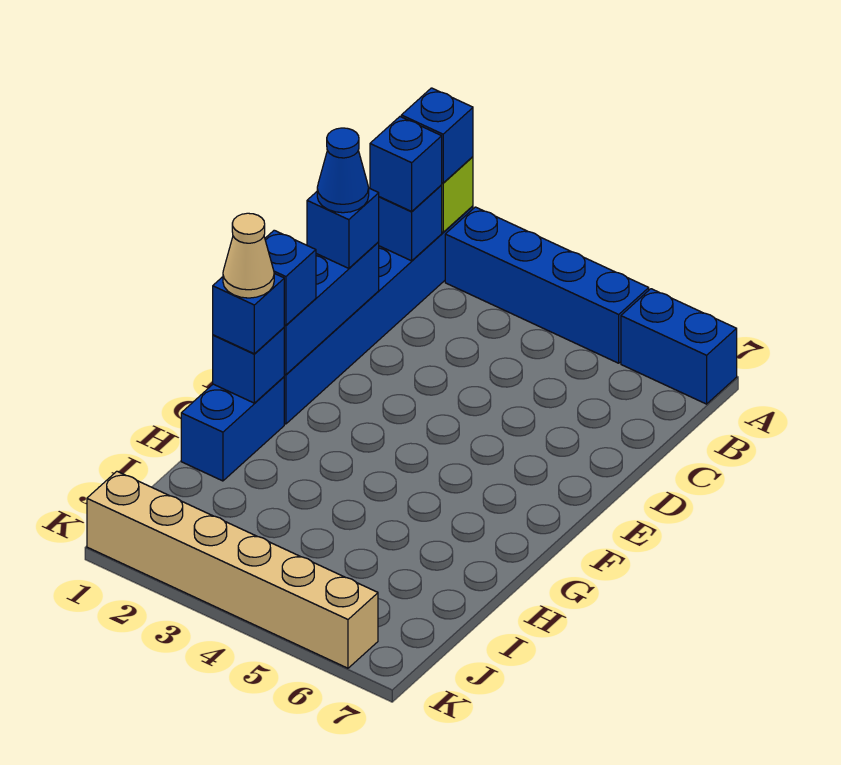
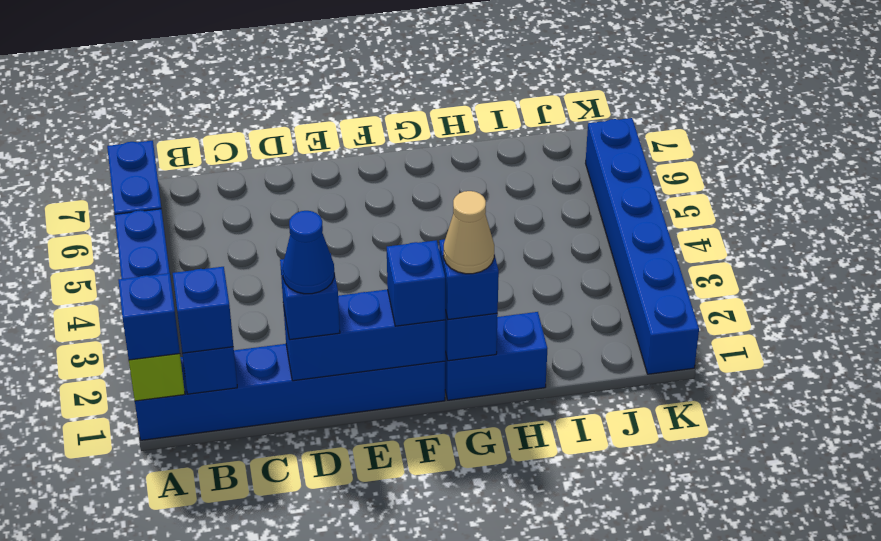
tan 1x6 brick [87,471,378,668] -> blue 1x6 brick [586,118,699,374]

